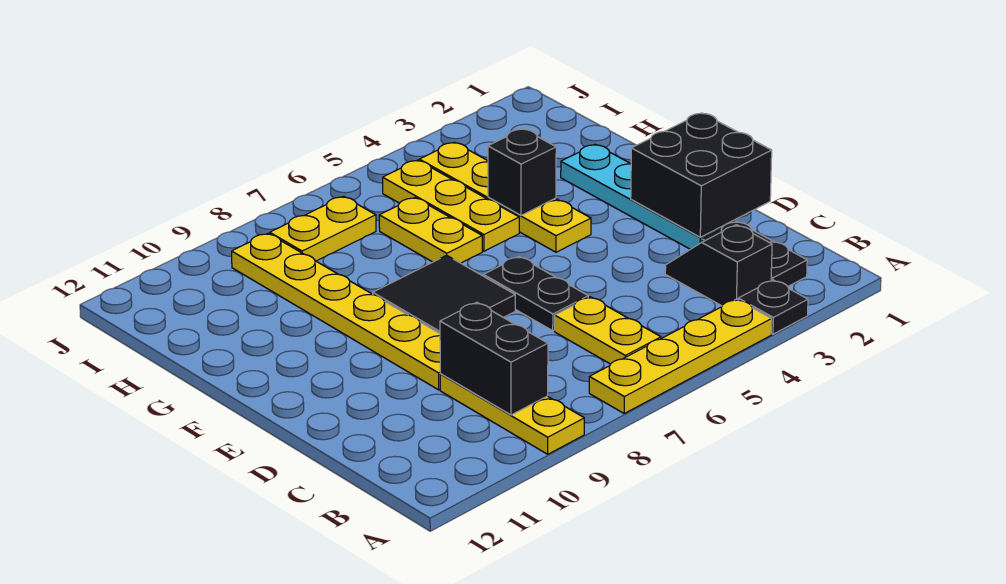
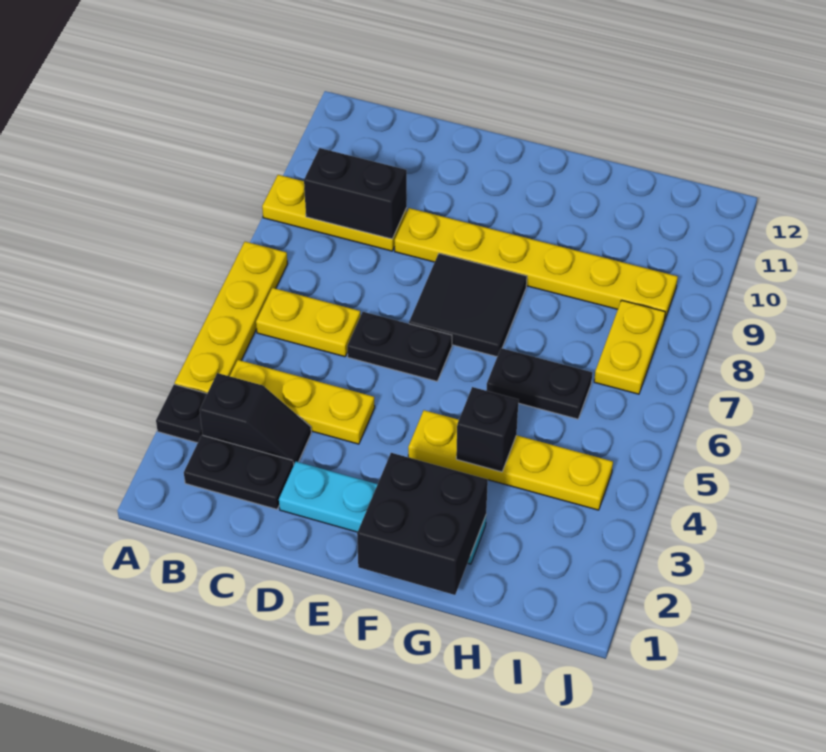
black 2x2 brick [631,113,772,237] -> black 2x2 brick moved to [357,453,488,595]
yellow 1x3 plate [383,160,519,251] -> yellow 1x3 plate moved to [230,360,375,444]
yellow 1x2 plate [379,198,482,263] -> black 1x2 plate [486,348,592,419]

